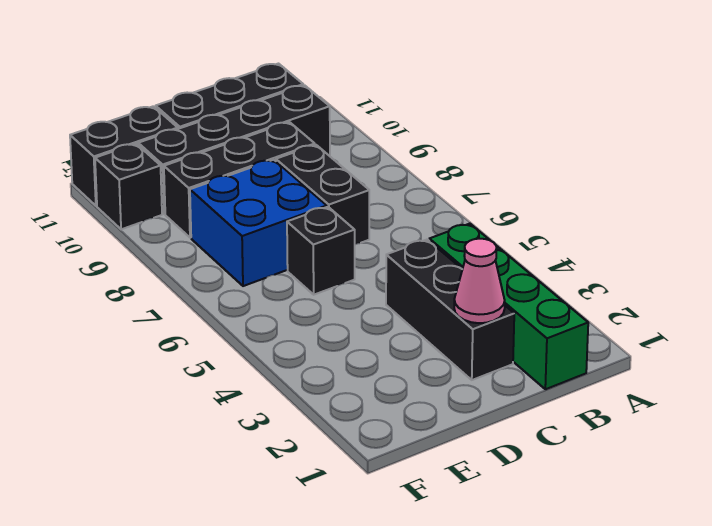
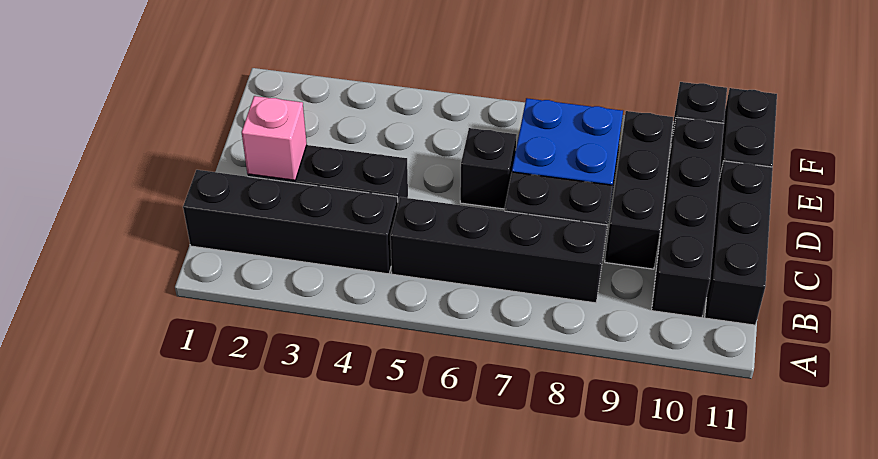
green 1x4 brick [429,224,588,389] -> black 1x4 brick [183,170,398,274]
none -> black 1x4 brick [390,197,607,303]
pink 1x1 cone [454,239,505,323] -> pink 1x1 brick [242,96,307,181]

